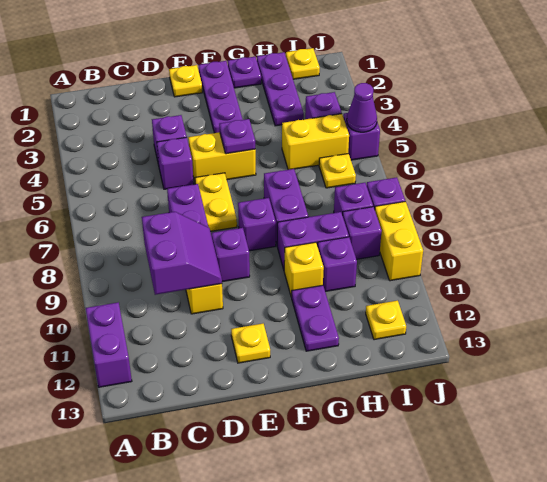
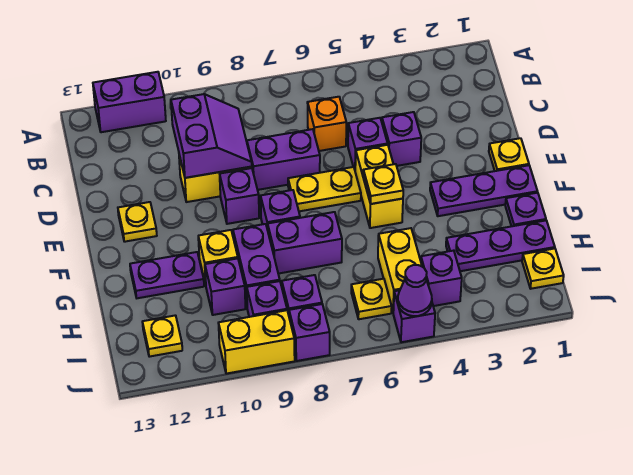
none -> orange 1x1 brick [307,97,346,151]
purple 2x2 slope [142,212,222,295] -> purple 2x2 slope turned to [171,94,252,178]
purple 1x1 plate [219,119,255,154] -> yellow 1x1 plate [363,164,403,204]

